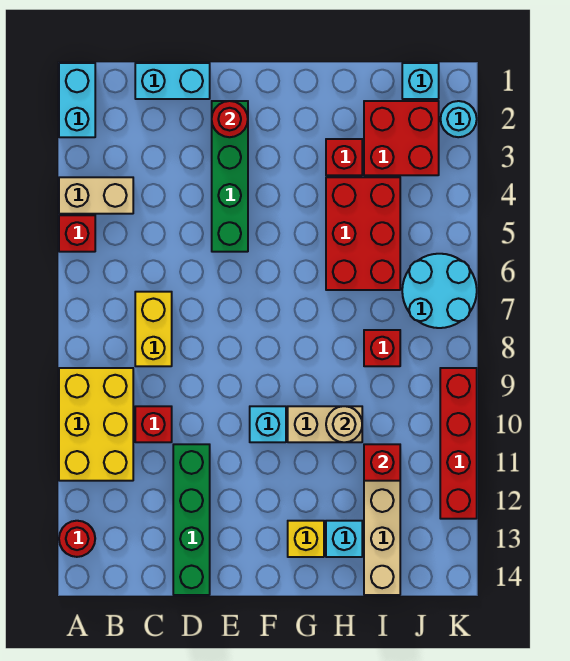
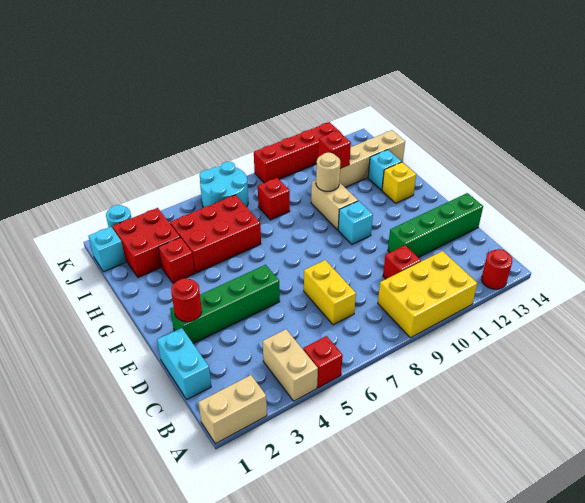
cyan 1x2 brick [59,63,95,137] -> tan 1x2 brick [198,375,267,444]
yellow 1x2 brick [135,292,172,366] -> yellow 1x2 brick turned to [304,260,356,325]

